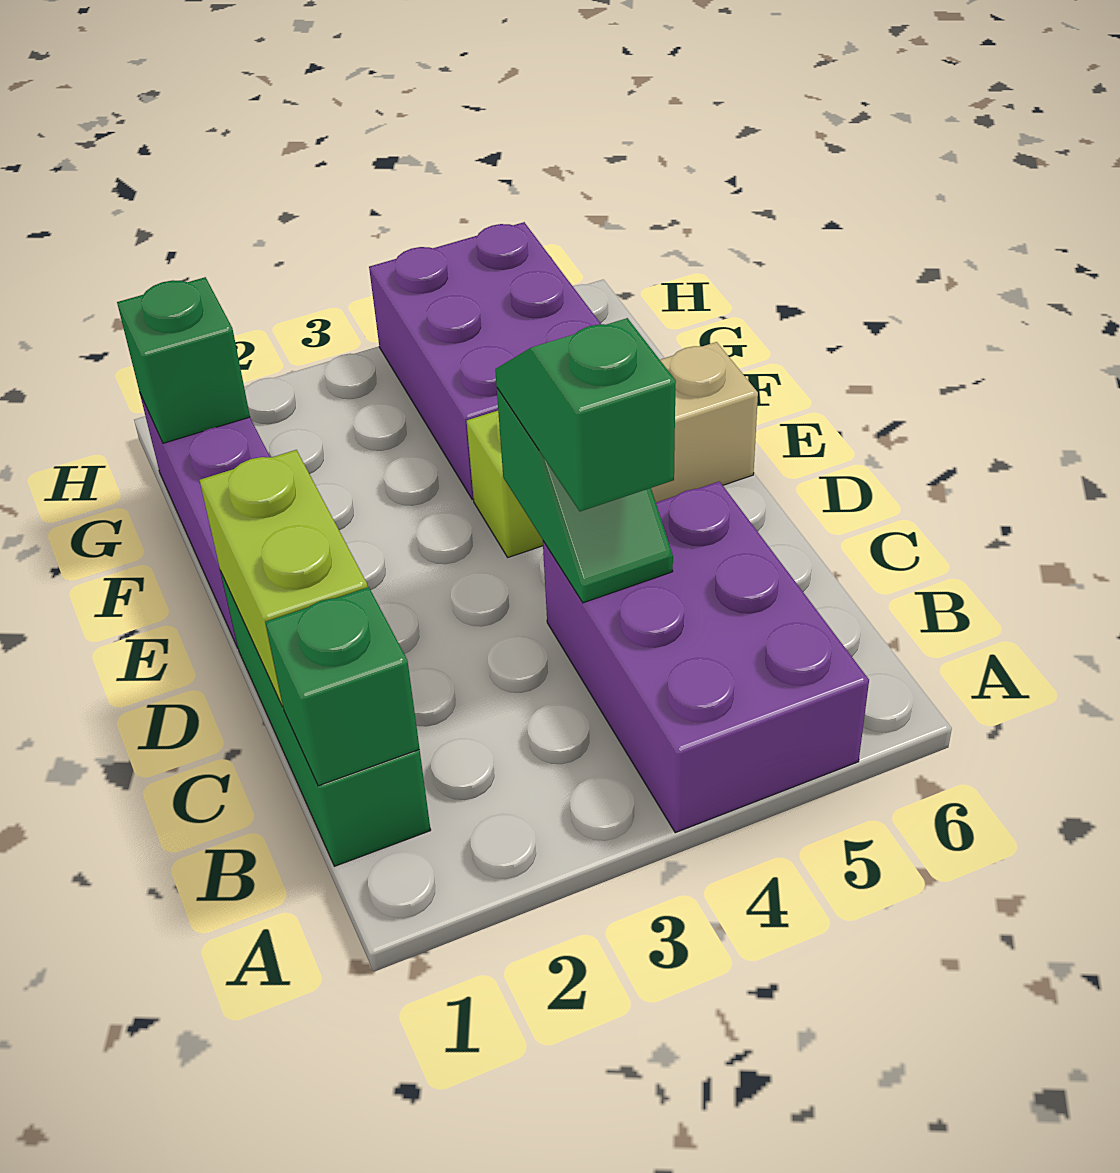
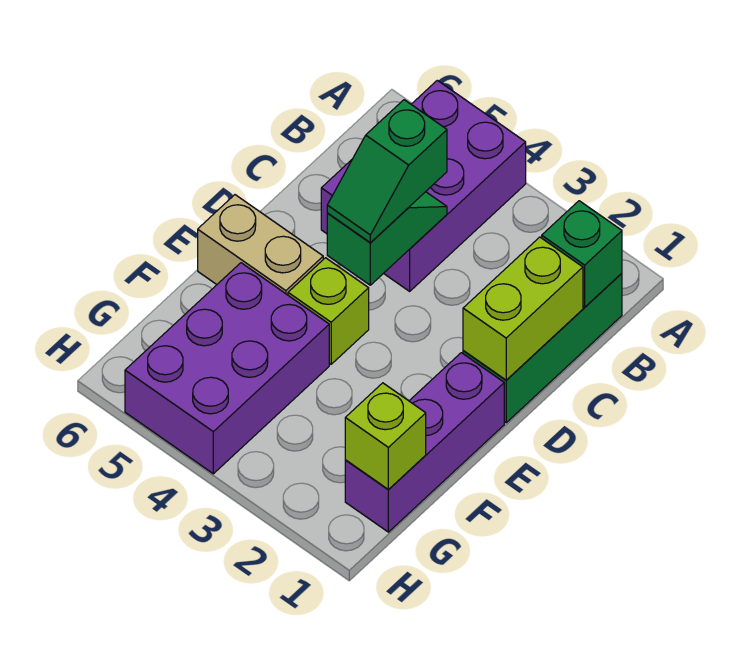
green 1x1 brick [117,277,250,443] -> lime 1x1 brick [345,383,426,490]

